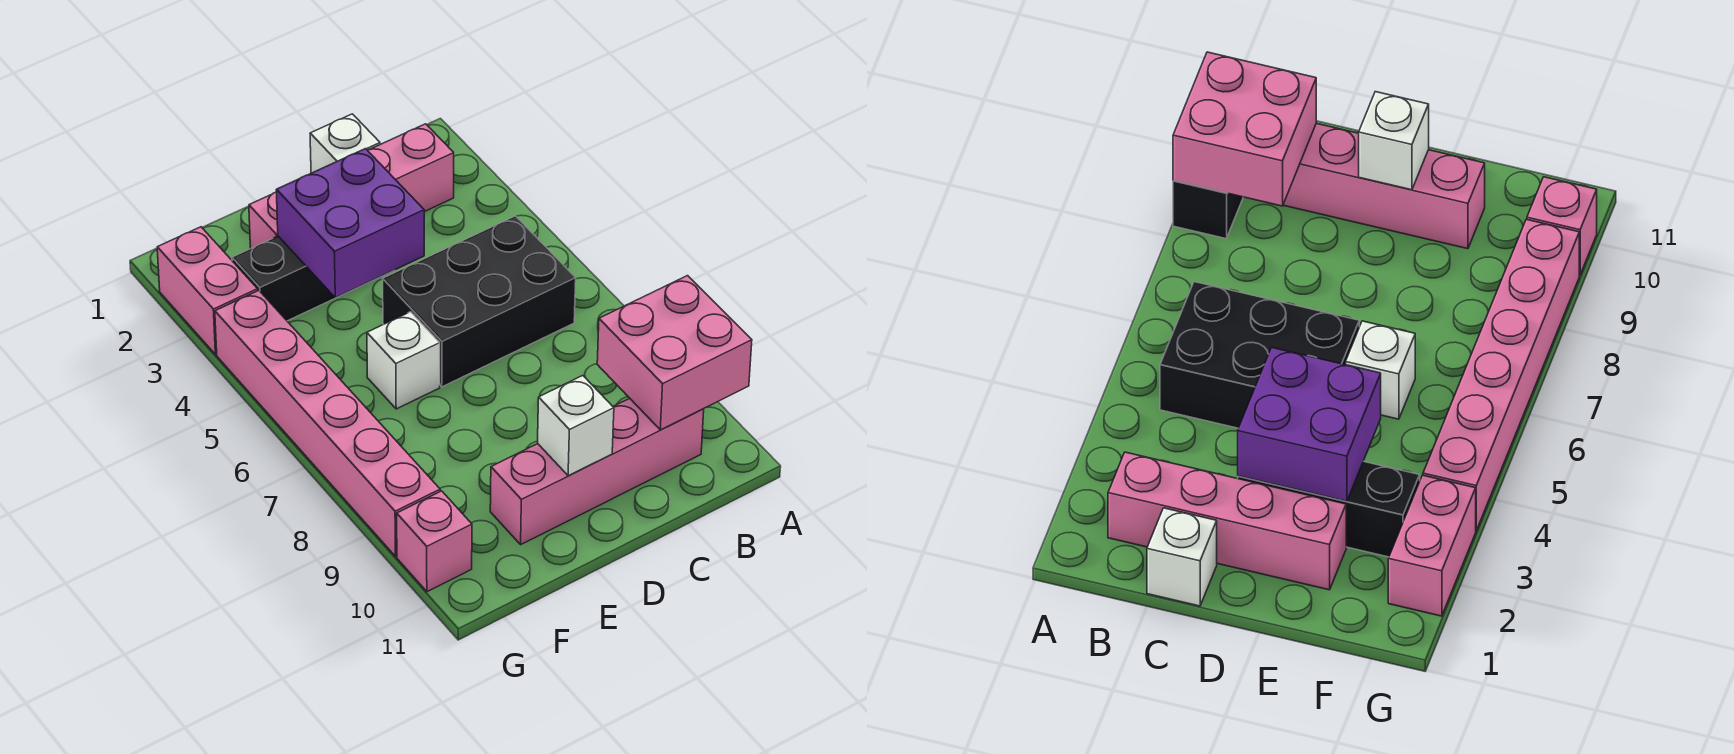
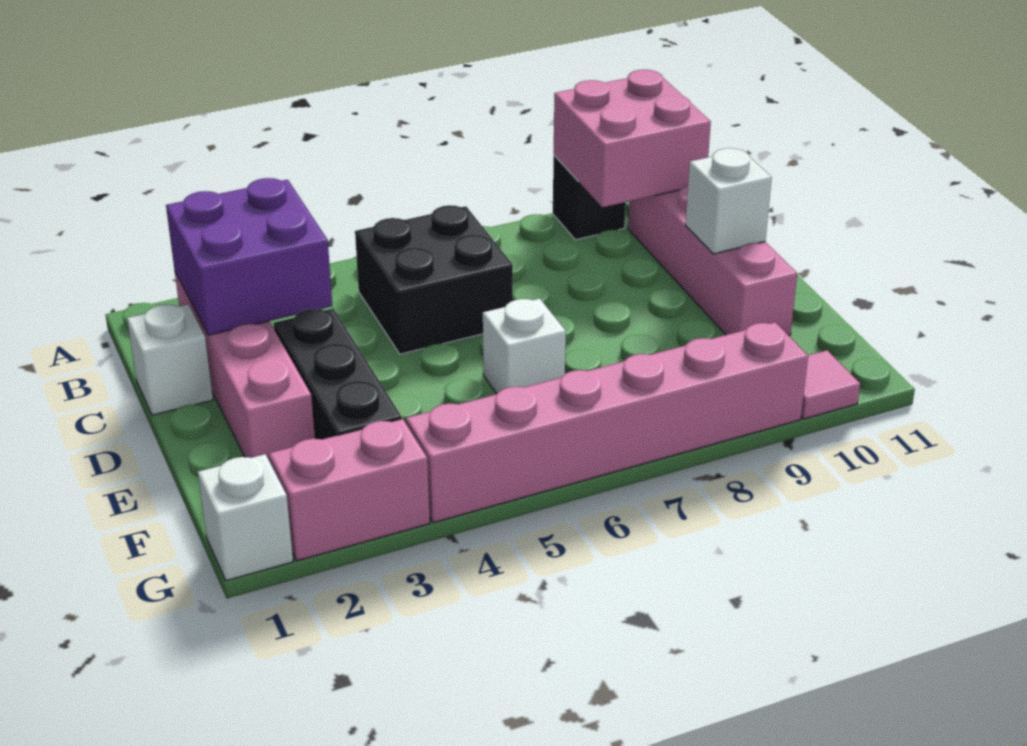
black 2x3 brick [383,216,576,387] -> black 2x2 brick [355,205,513,354]
purple 2x2 brick [276,149,424,298] -> purple 2x2 brick moved to [166,178,332,335]
none -> white 1x1 brick [198,454,293,581]
pink 1x1 brick [397,491,472,592] -> pink 1x1 tile [801,350,860,419]

